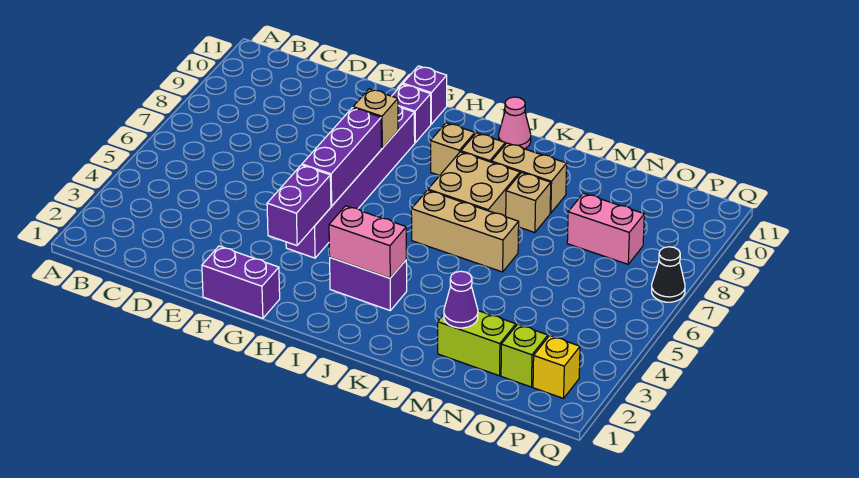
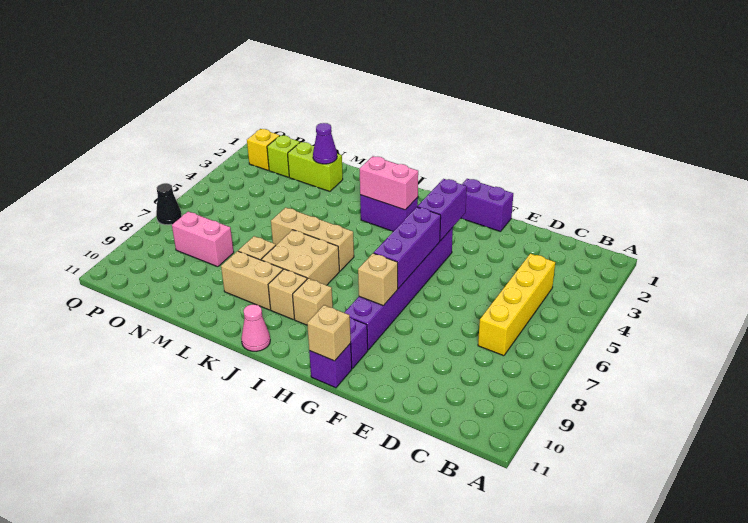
none -> yellow 1x4 brick [478,254,555,356]
none -> tan 1x1 brick [307,305,351,361]

